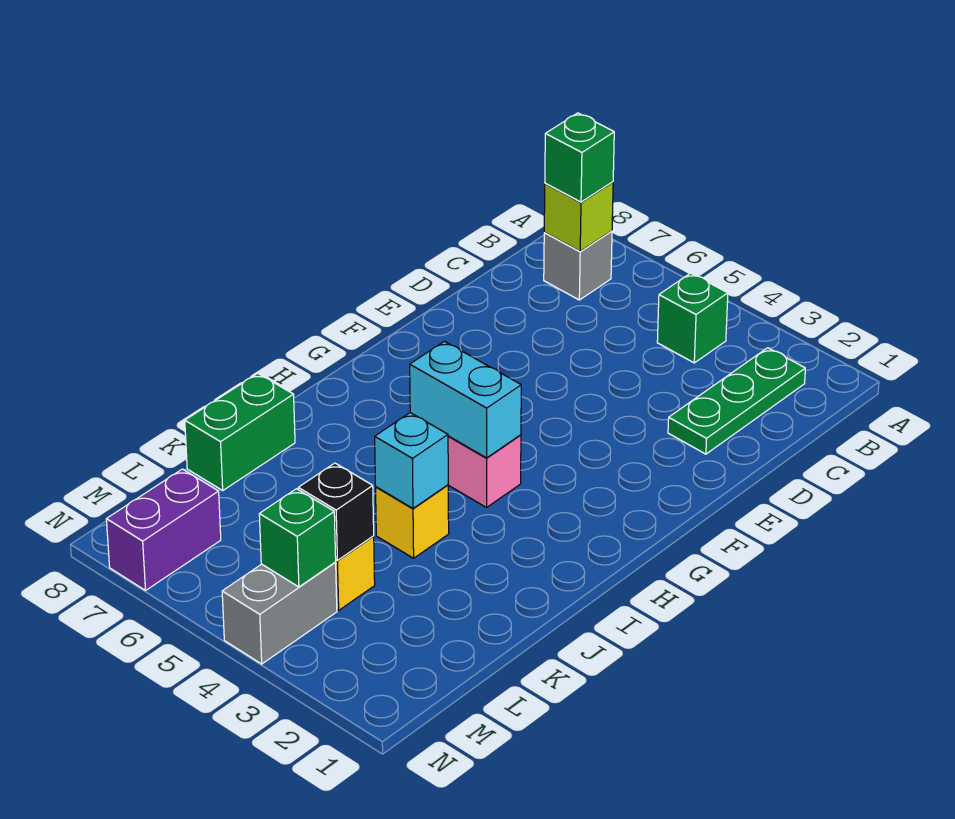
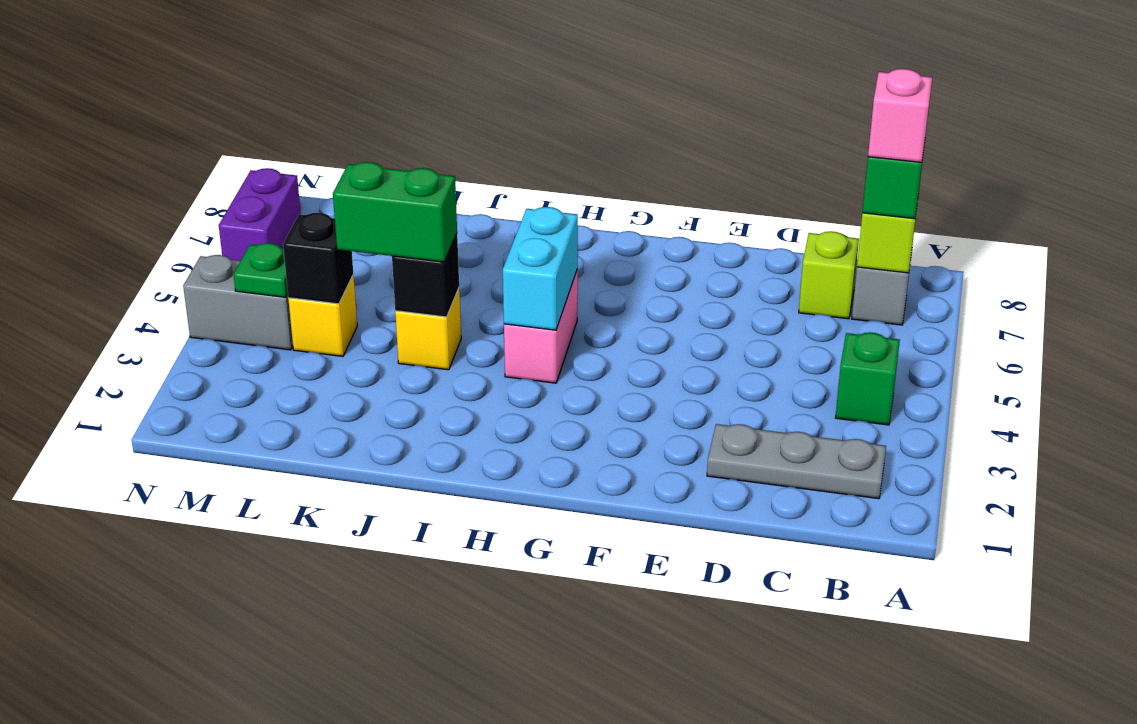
green 1x3 plate [668,348,805,454] -> grey 1x3 plate [707,424,886,499]
none -> pink 1x1 brick [868,69,932,162]
none -> lime 1x1 brick [799,231,859,319]
cyan 1x1 brick [375,413,448,508] -> black 1x1 brick [392,234,459,317]
green 1x2 brick [185,373,295,490] -> green 1x2 brick moved to [333,162,457,262]
green 1x1 brick [259,489,336,587] -> green 1x1 plate [234,243,288,297]
purple 1x2 brick [106,469,221,590] -> purple 1x2 brick turned to [219,168,301,261]

